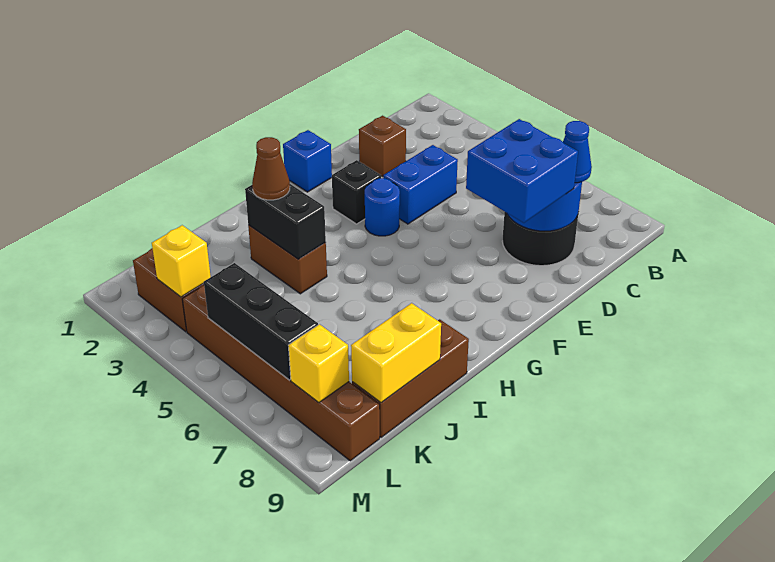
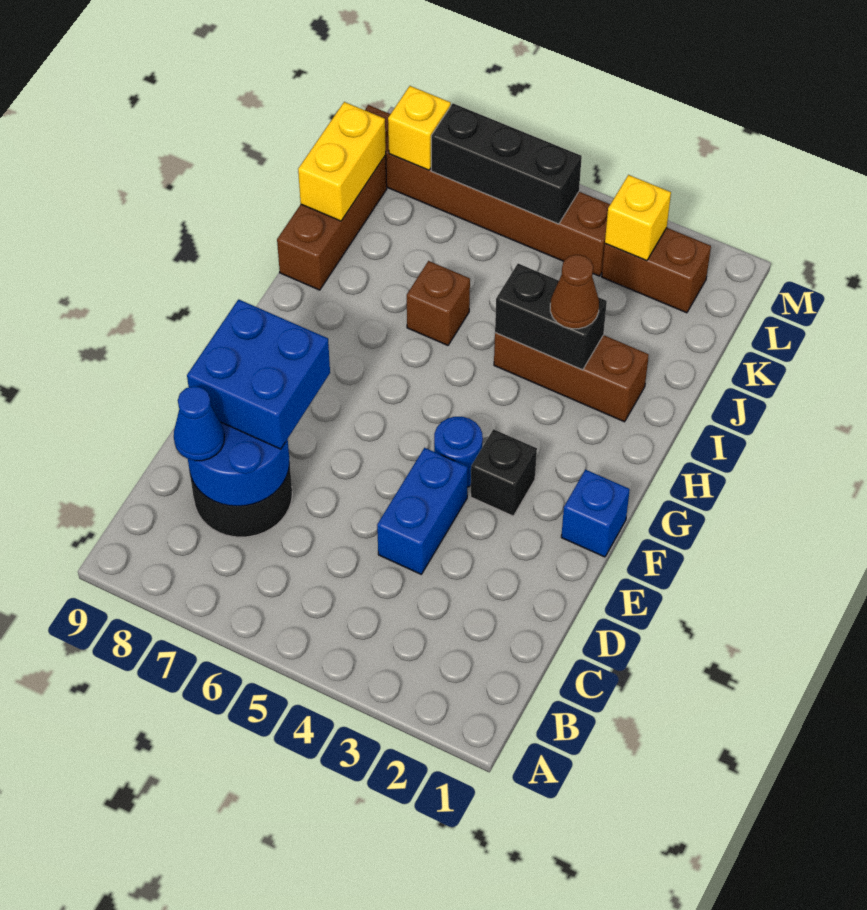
brown 1x1 brick [359,116,406,177] -> brown 1x1 brick moved to [407,261,470,345]
brown 1x2 brick [248,225,327,294] -> brown 1x3 brick [494,333,649,422]

